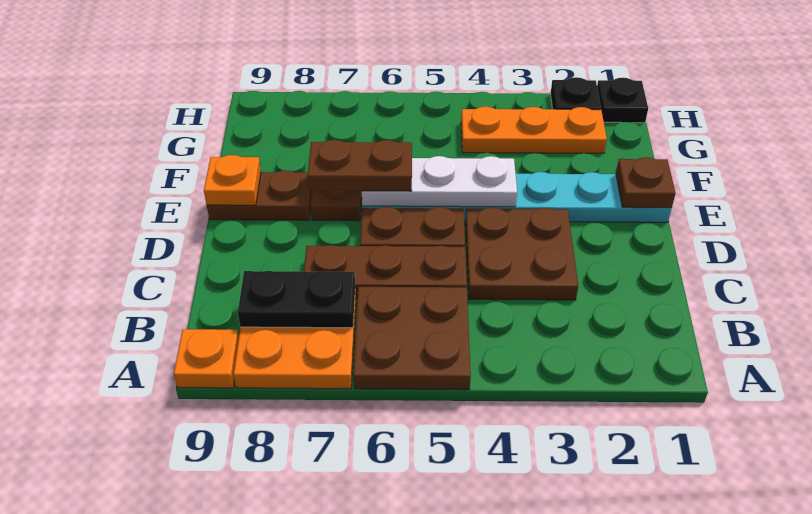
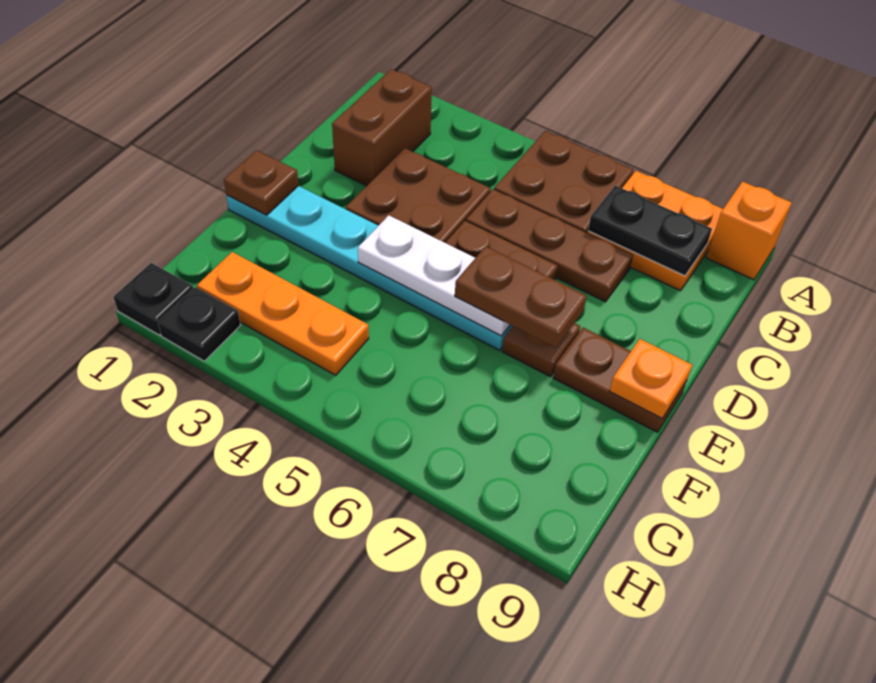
orange 1x1 plate [174,329,239,388] -> orange 1x1 brick [706,182,792,280]
none -> brown 1x2 brick [332,69,432,186]

